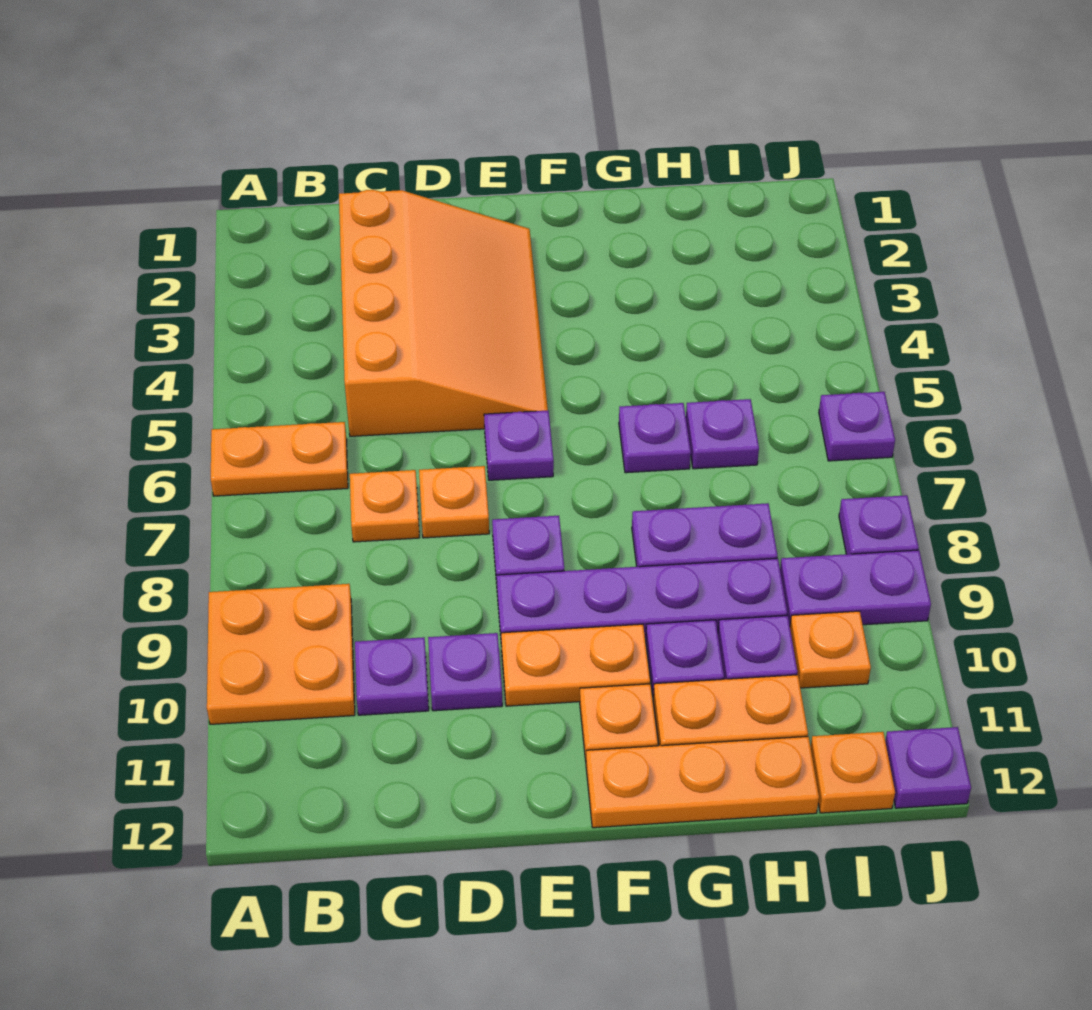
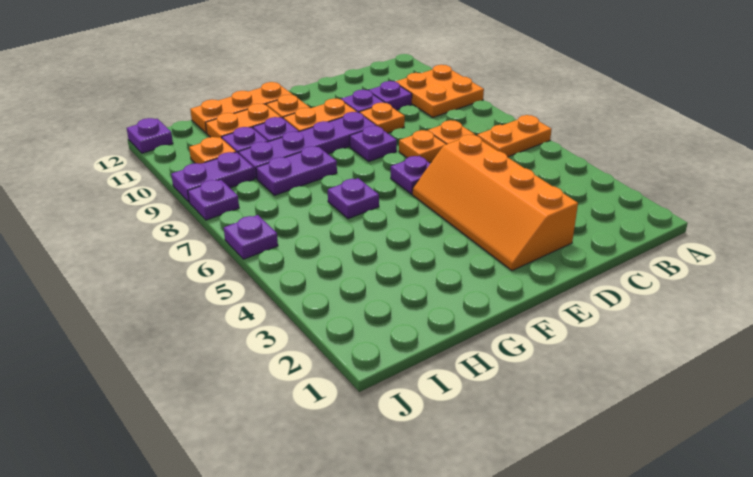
orange 3x4 slope [339,190,548,436] -> orange 2x4 slope [413,135,578,271]
purple 1x1 plate [686,399,759,469] -> none
orange 1x1 plate [811,732,895,813] -> orange 1x1 plate moved to [359,103,405,133]

